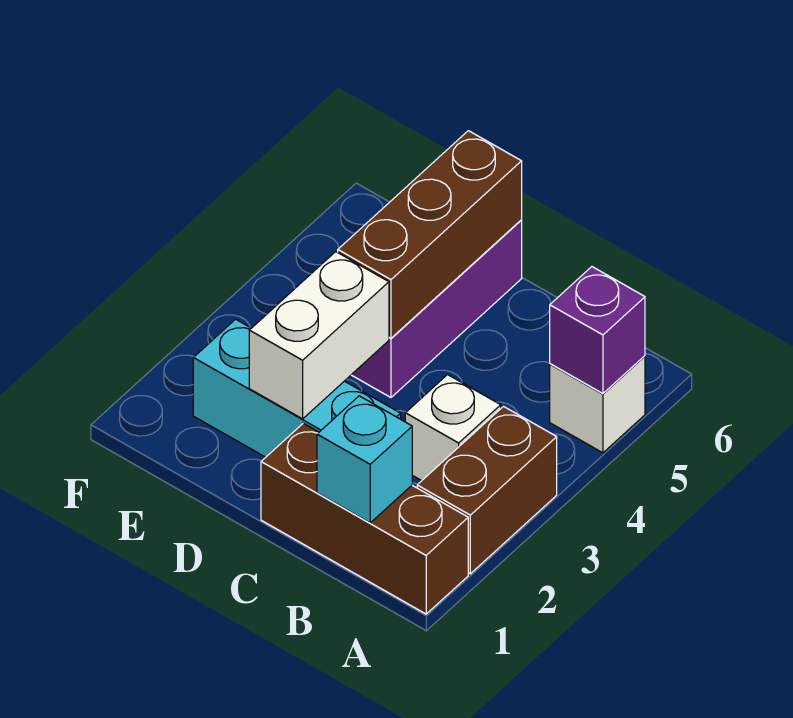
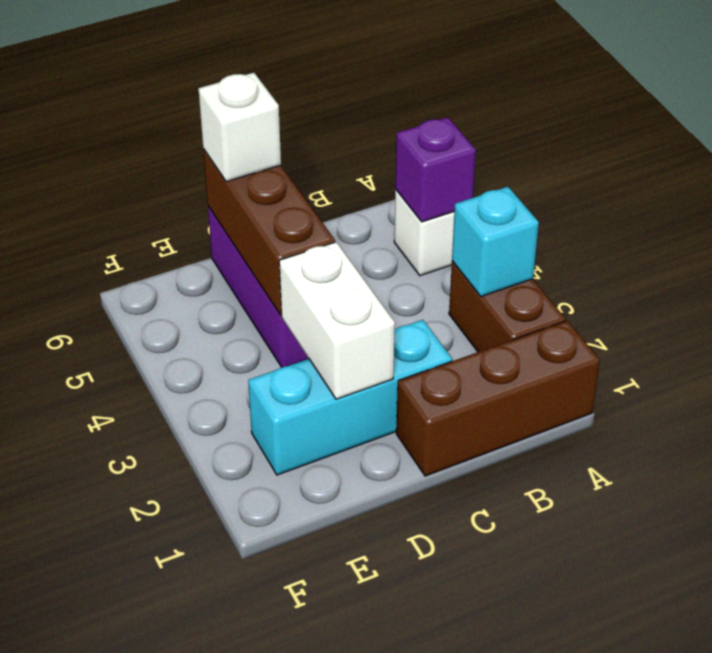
cyan 1x1 brick [317,396,412,523] -> cyan 1x1 brick moved to [452,187,539,296]
white 1x1 brick [405,375,501,481] -> white 1x1 brick moved to [198,73,281,182]

